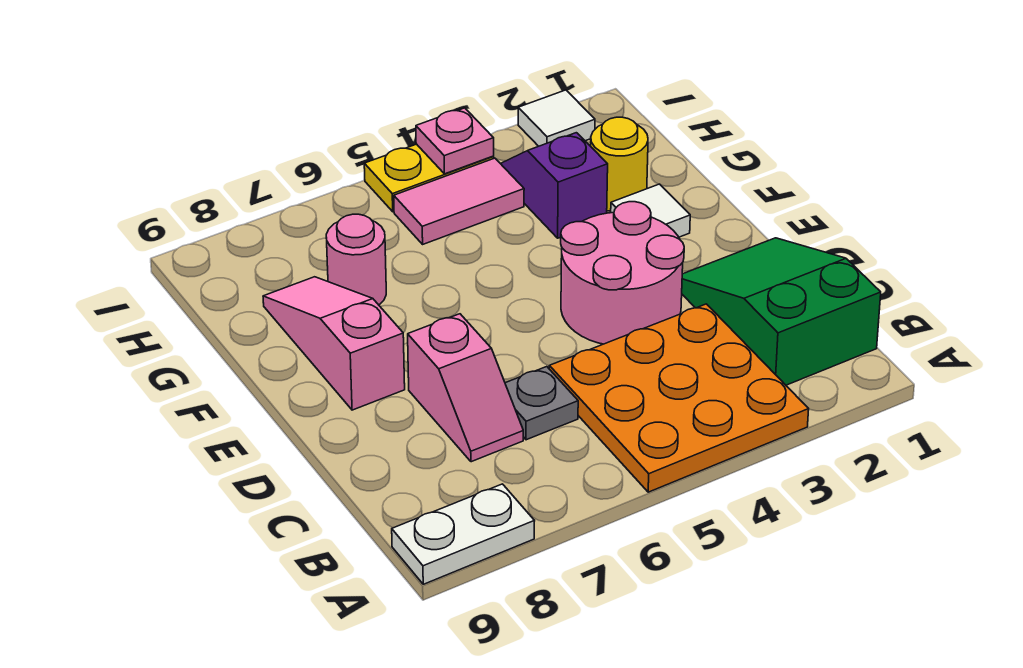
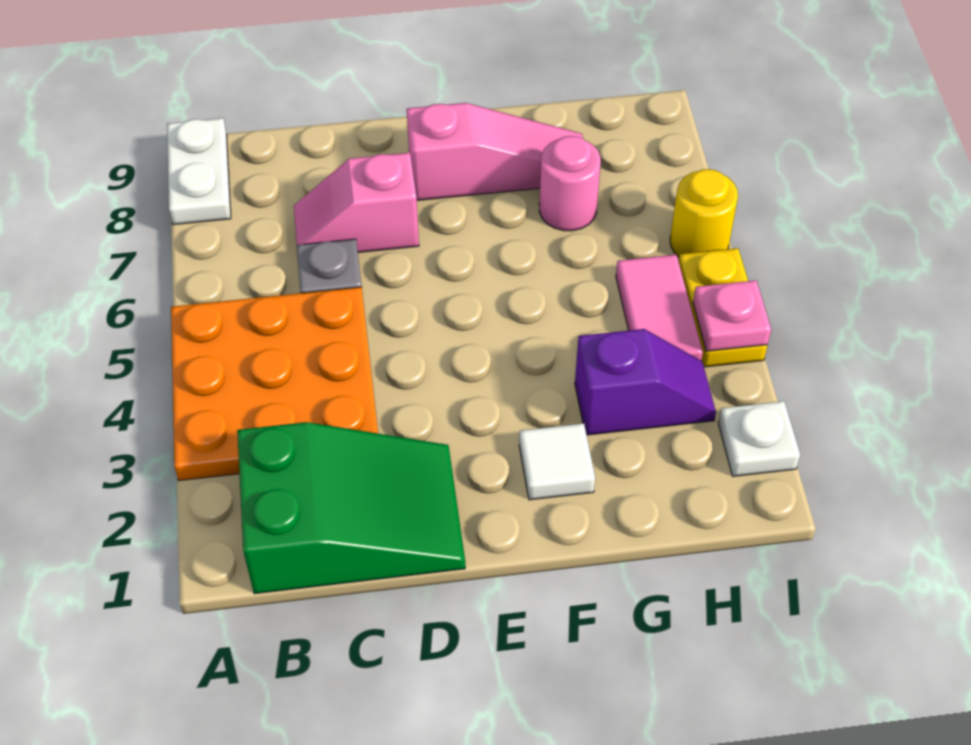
pink 2x2 round brick [561,202,684,344] -> none
yellow 1x1 round brick [591,117,648,211] -> yellow 1x1 round brick moved to [670,169,738,257]
white 1x1 tile [518,90,595,146] -> white 1x1 plate [718,401,800,476]

